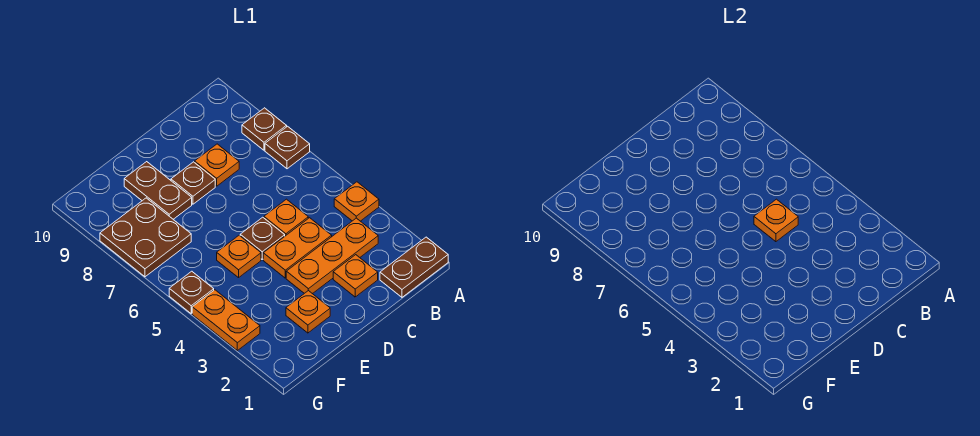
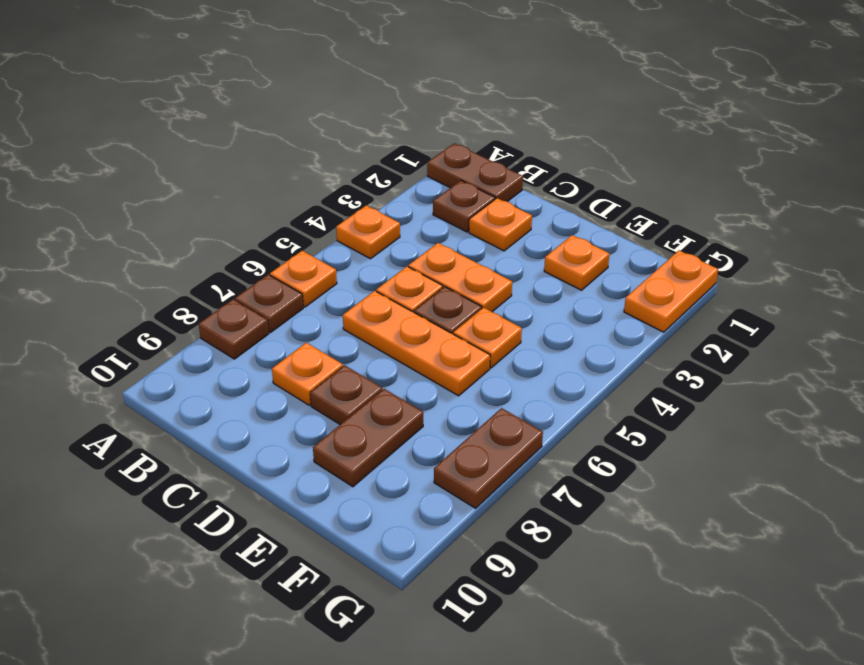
orange 1x3 plate [286,218,378,294] -> orange 1x3 plate moved to [343,291,490,396]
orange 1x1 plate [754,199,798,242] -> orange 1x1 plate moved to [270,251,337,307]
brown 2x2 plate [100,198,191,277] -> brown 1x2 plate [434,408,543,508]
orange 1x2 plate [192,290,260,351] -> orange 1x2 plate moved to [624,250,718,332]
brown 1x1 plate [169,271,214,314] -> brown 1x1 plate moved to [433,181,495,232]

